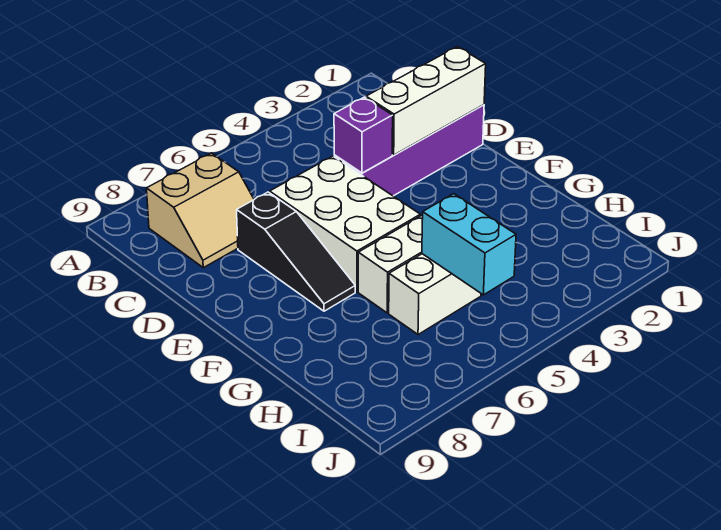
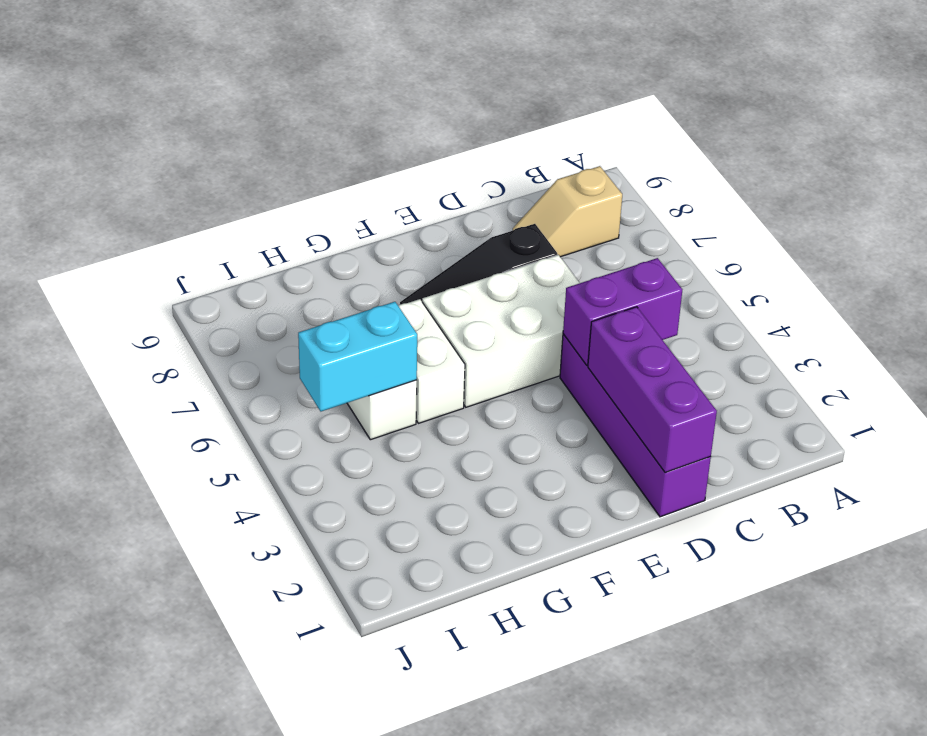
tan 2x2 slope [147,153,254,268] -> tan 1x2 slope [513,166,622,257]
white 1x3 brick [366,47,486,155] -> purple 1x3 brick [588,307,717,473]
purple 1x1 brick [334,97,393,173] -> purple 1x2 brick [563,258,682,365]

